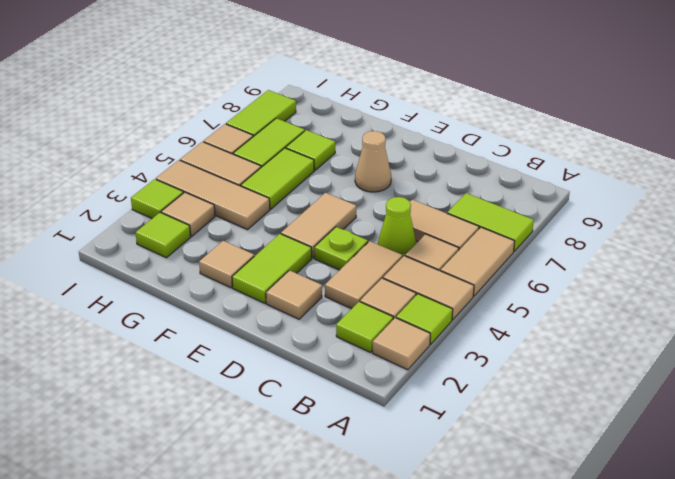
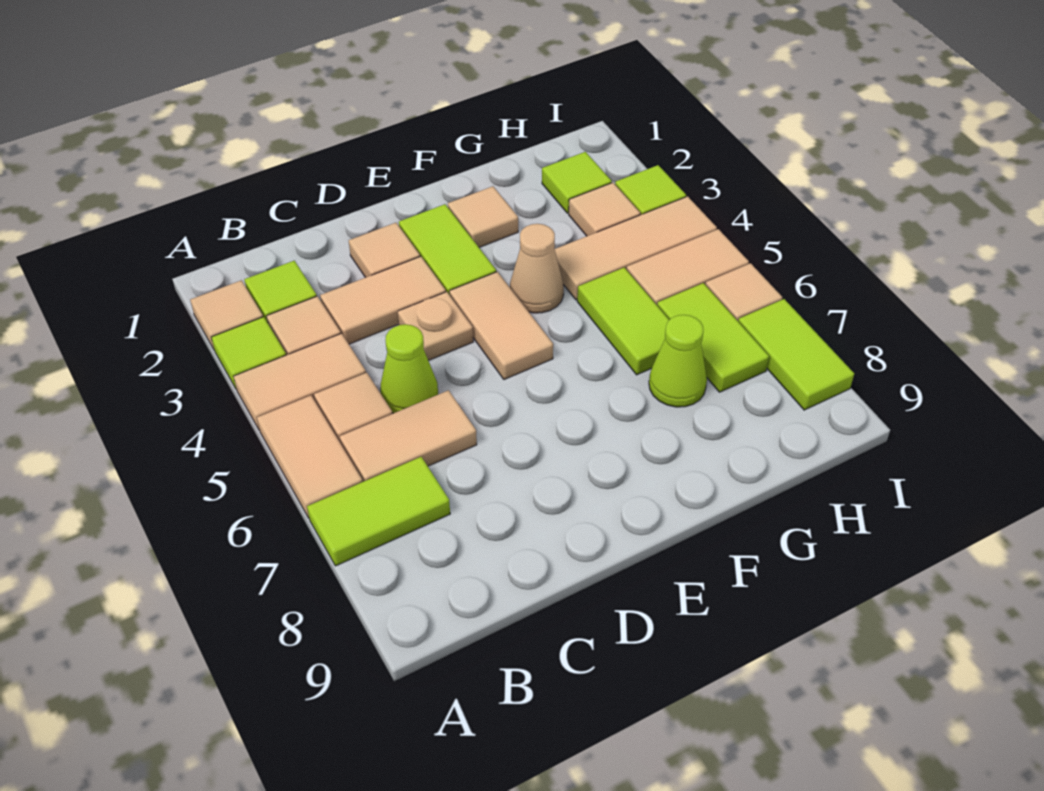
tan 1x2 tile [325,241,403,309] -> tan 1x2 tile turned to [320,256,446,344]
lime 1x1 plate [314,227,368,270] -> tan 1x1 plate [398,292,473,361]
tan 1x1 cone [355,131,391,192] -> tan 1x1 cone moved to [510,224,564,313]
lime 1x1 tile [286,130,335,170] -> lime 1x1 cone [649,315,707,407]

